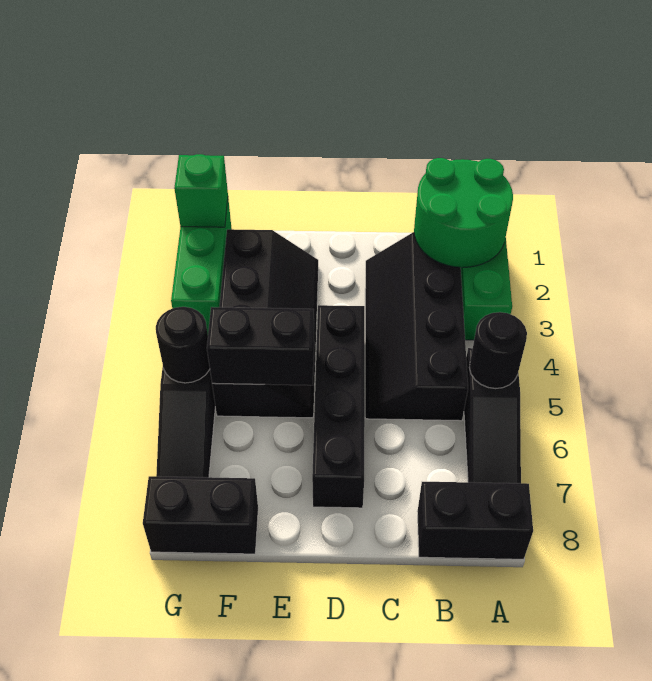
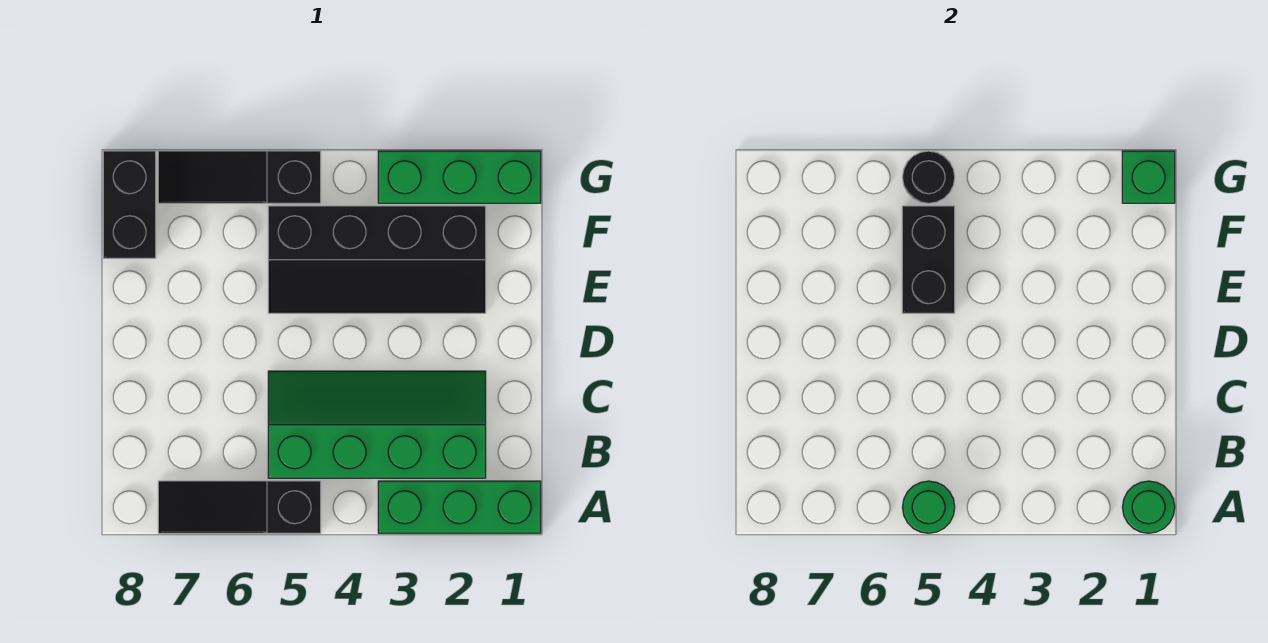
green 2x2 round brick [414,158,513,267] -> green 1x1 round brick [1122,481,1175,533]
black 1x1 round brick [469,312,527,389] -> green 1x1 round brick [902,481,955,533]
black 1x2 brick [417,482,533,559] -> none
black 2x4 slope [365,232,468,421] -> green 2x4 slope [268,371,486,478]
black 1x4 brick [312,305,365,508] -> none

